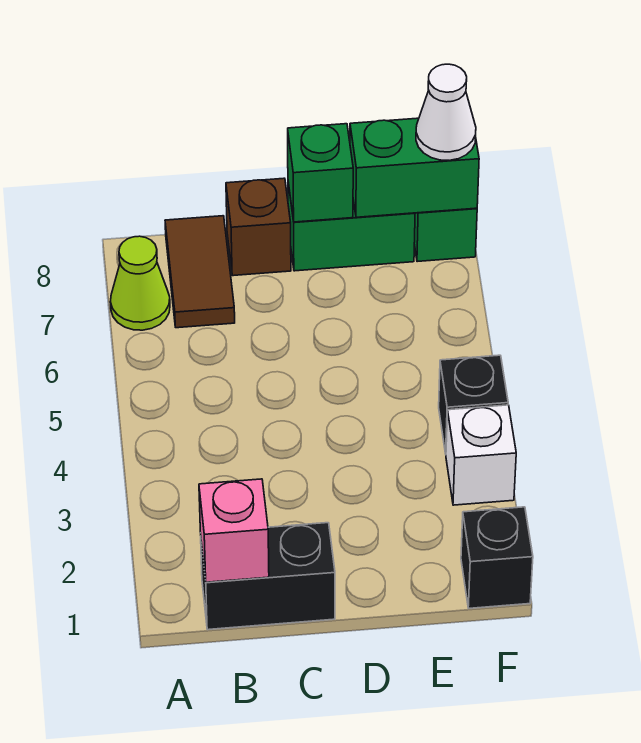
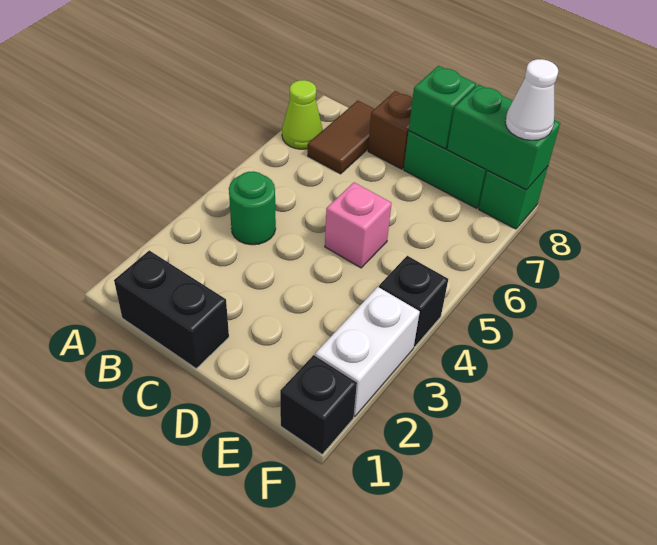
pink 1x1 brick [199,479,269,582] -> pink 1x1 brick moved to [325,182,392,268]
none -> green 1x1 round brick [229,171,276,245]
white 1x1 brick [446,405,516,505] -> white 1x2 brick [315,287,420,416]

